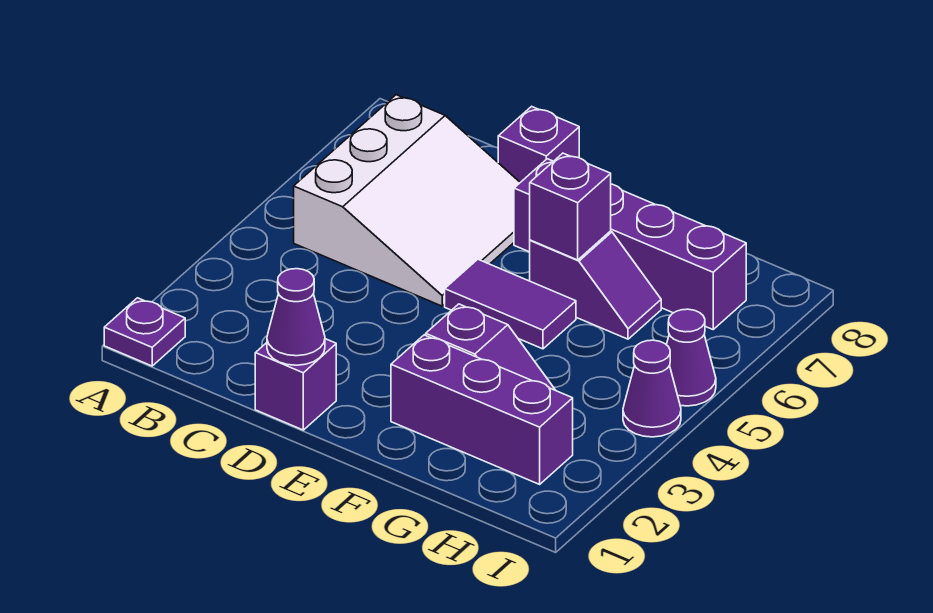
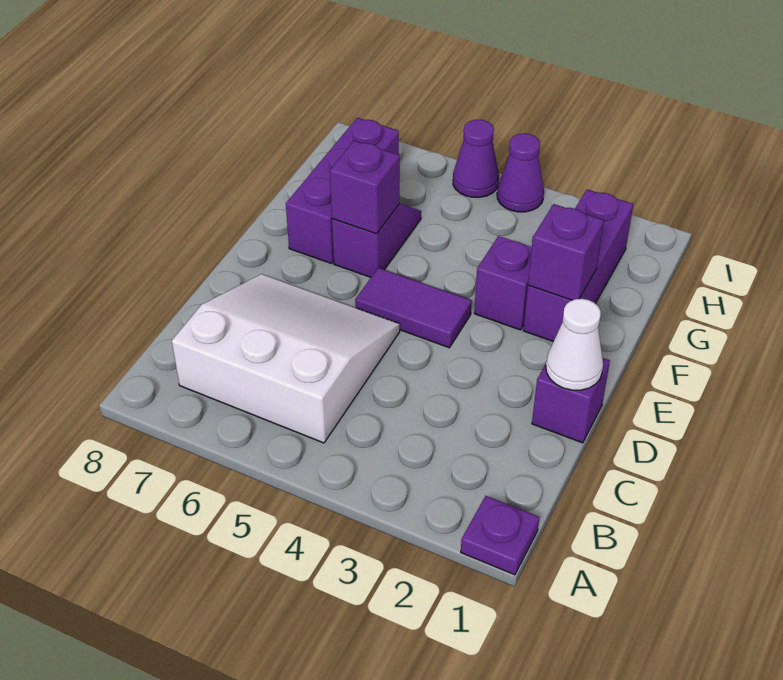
purple 1x1 cone [267,269,325,365] -> white 1x1 cone [546,299,603,390]
purple 1x1 brick [498,106,579,182] -> purple 1x1 brick moved to [528,204,604,300]
purple 1x2 tile [445,259,576,349] -> purple 1x2 tile turned to [355,268,472,348]
purple 1x4 brick [514,159,746,329] -> purple 1x3 brick [286,118,399,264]

